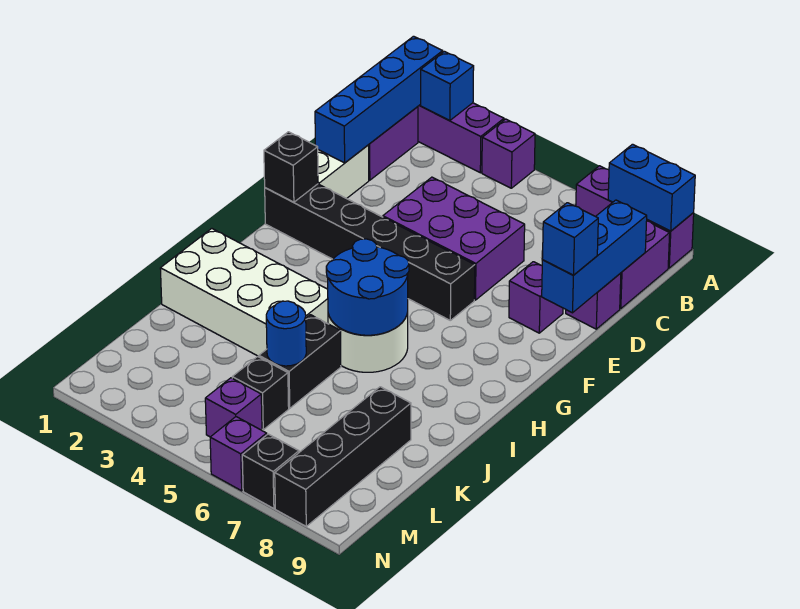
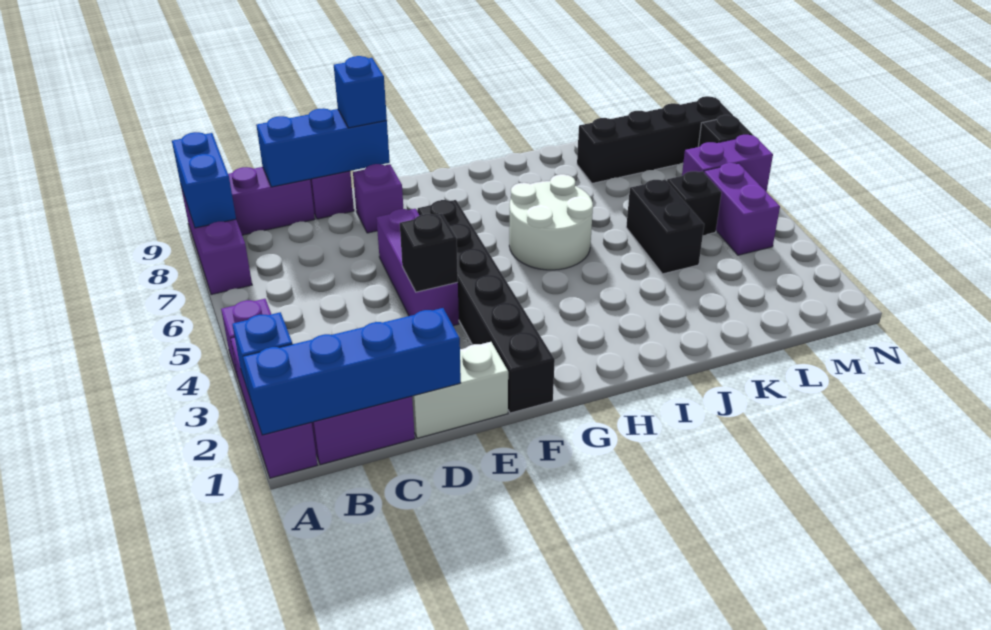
purple 2x3 brick [383,177,525,300] -> purple 1x3 brick [376,209,459,326]
black 1x1 brick [264,132,318,202] -> black 1x1 brick moved to [400,213,458,292]
blue 2x2 round brick [326,239,409,335] -> none
white 2x4 brick [160,229,328,356] -> none
black 1x2 brick [259,315,341,408] -> black 1x2 brick turned to [626,180,704,274]
blue 1x1 round brick [266,301,306,366] -> none
purple 1x1 brick [205,378,262,437] -> purple 1x2 brick [704,163,780,255]
purple 1x1 brick [210,417,267,491] -> purple 1x2 brick [682,135,773,192]

